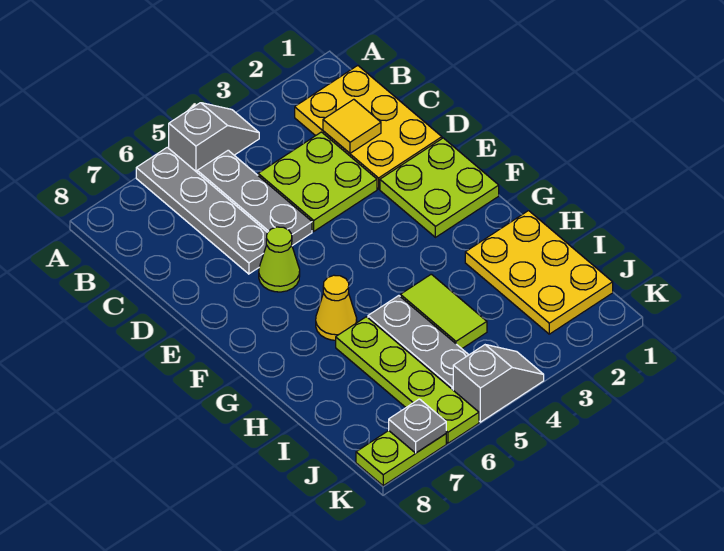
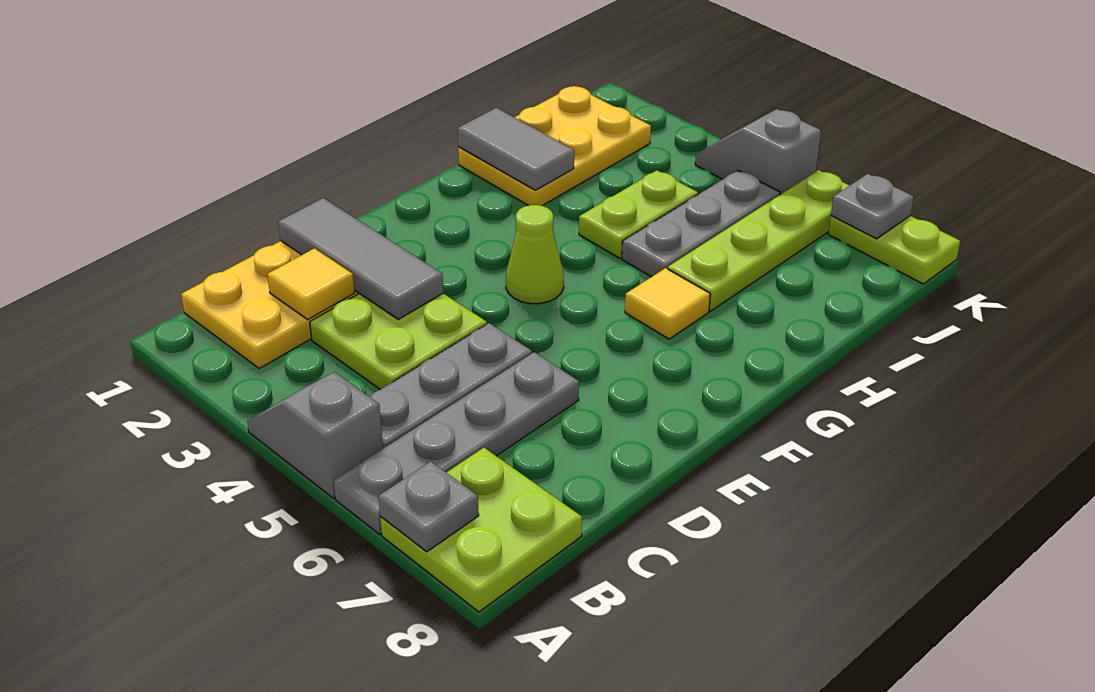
none -> grey 1x1 plate [378,461,479,552]
none -> grey 1x3 tile [278,198,443,319]
lime 2x2 plate [380,138,499,237] -> lime 2x2 plate moved to [380,448,582,612]
lime 1x1 cone [259,227,300,292] -> lime 1x1 cone moved to [506,205,564,304]
yellow 1x1 cone [316,275,357,340] -> yellow 1x1 tile [625,268,710,339]
none -> grey 1x2 tile [458,108,574,190]
lime 1x2 tile [400,274,487,349] -> lime 1x2 plate [579,170,698,258]

